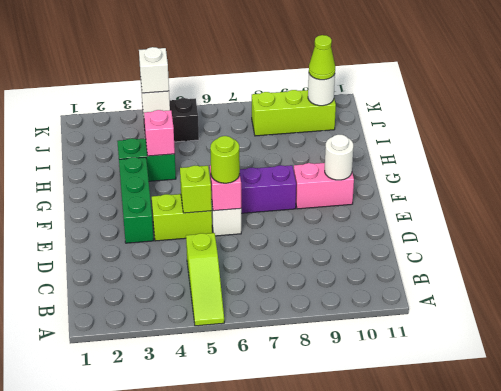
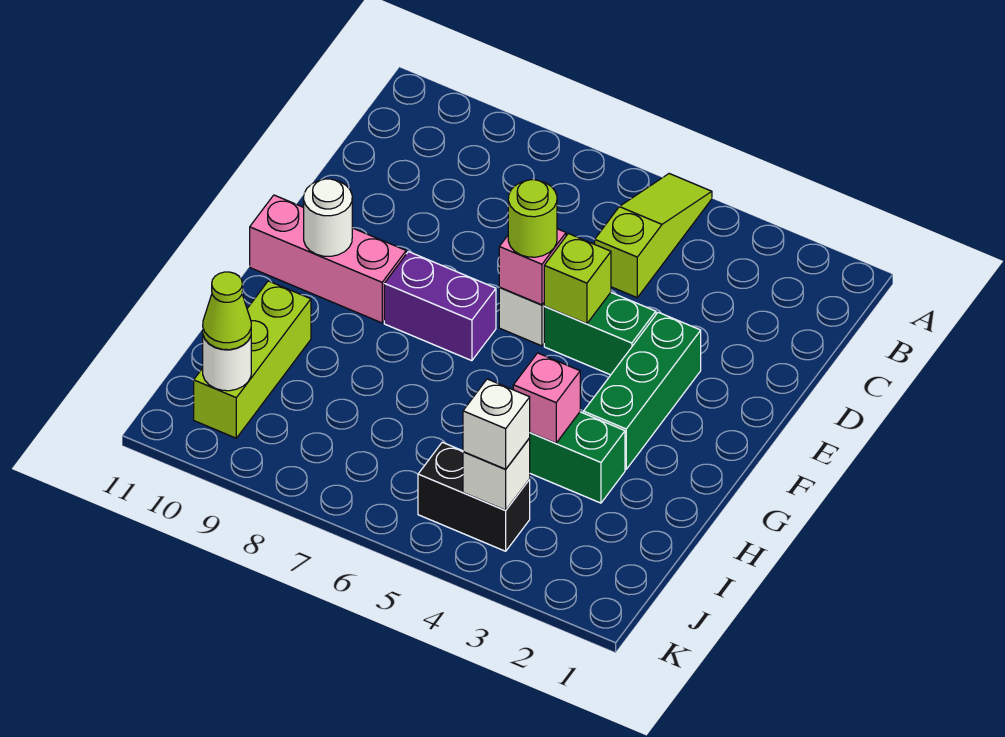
lime 1x2 brick [152,194,212,241] -> green 1x2 brick [544,293,656,375]
pink 1x2 brick [294,163,354,209] -> pink 1x3 brick [250,195,406,323]
lime 1x3 brick [252,90,336,136] -> lime 1x3 brick turned to [194,281,311,438]

